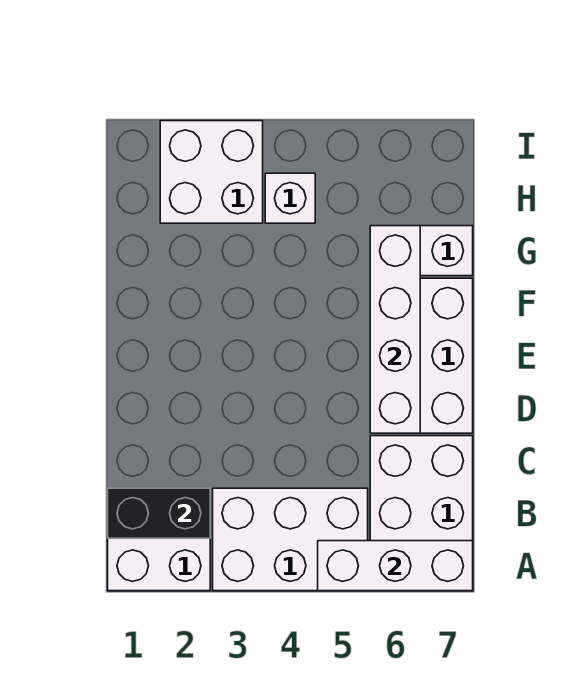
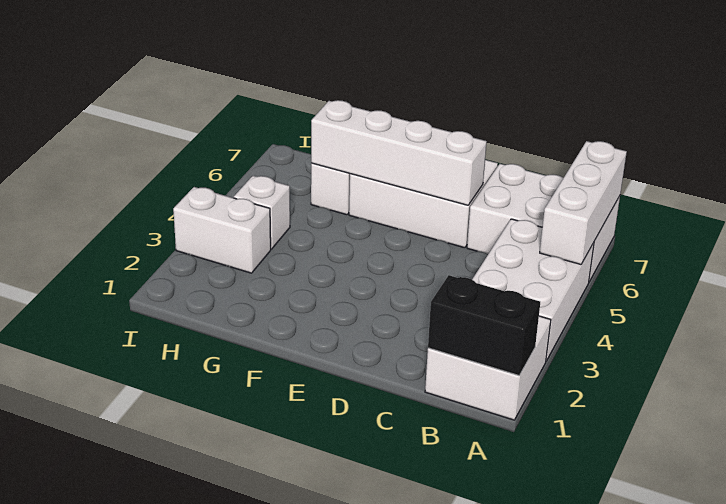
black 1x2 brick [108,488,210,538] -> black 1x2 brick turned to [428,275,540,375]
white 2x2 brick [160,121,263,223] -> white 1x2 brick [173,187,271,273]

